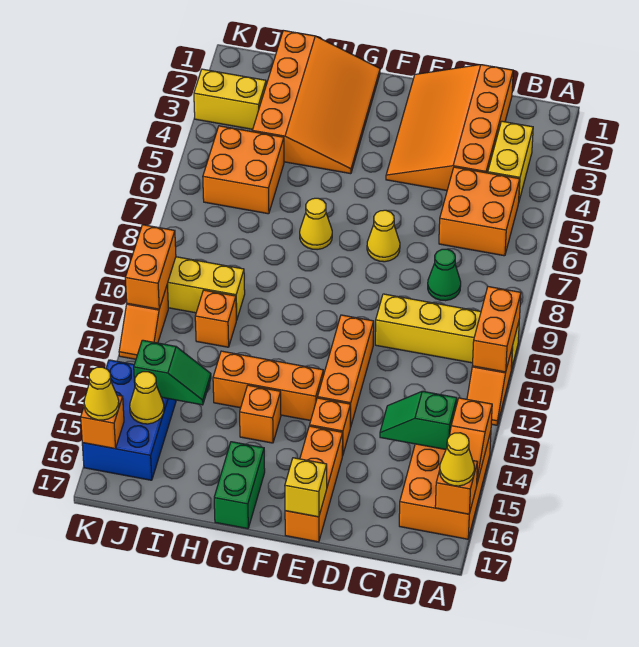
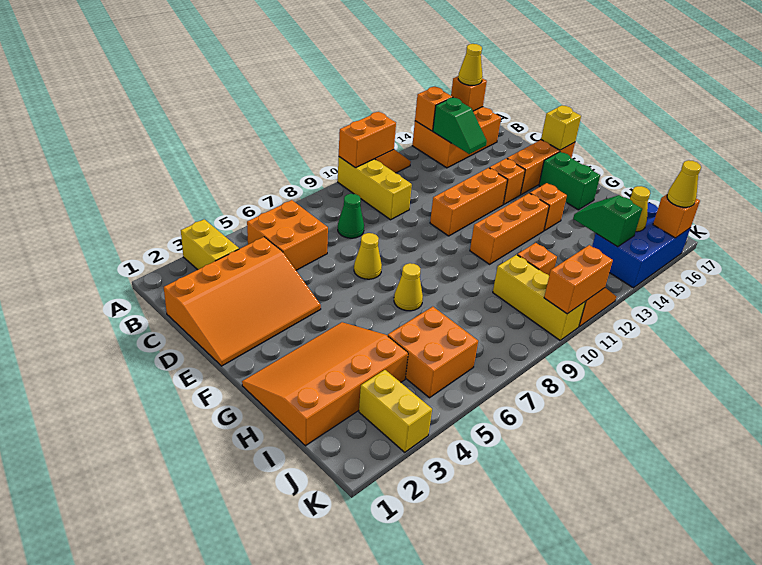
yellow 1x4 brick [375,294,519,370] -> yellow 1x3 brick [338,157,412,220]
yellow 1x2 brick [488,121,533,200] -> yellow 1x2 brick turned to [181,219,239,270]
orange 1x3 brick [213,351,323,421] -> orange 1x3 brick turned to [470,193,549,264]
green 1x2 brick [214,442,265,529] -> green 1x2 brick turned to [539,152,600,210]

